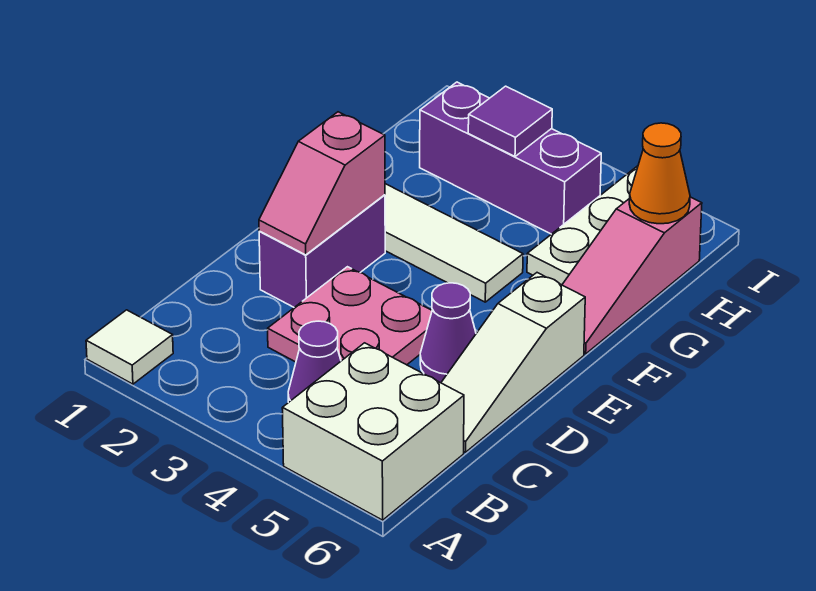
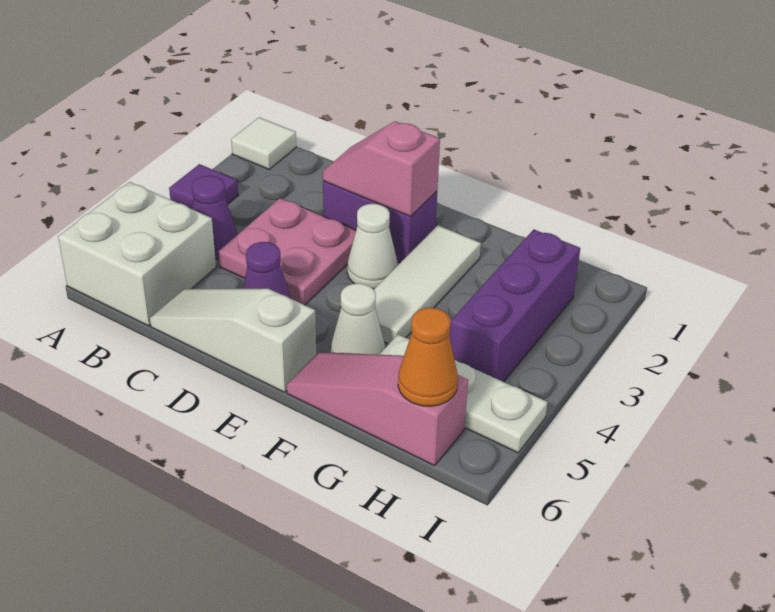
none -> white 1x1 cone [347,204,398,289]
none -> white 1x1 cone [331,283,385,355]
purple 1x1 tile [468,86,552,156] -> purple 1x1 tile moved to [169,164,238,209]

